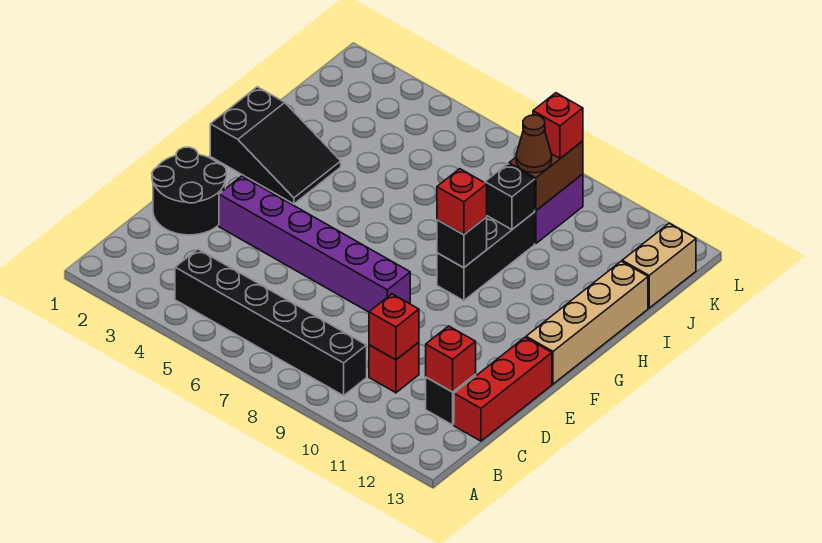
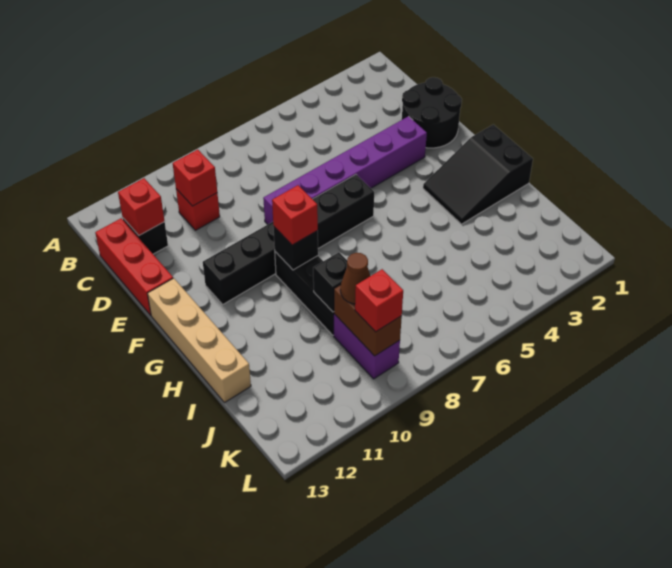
black 1x6 brick [175,249,367,396] -> black 1x6 brick moved to [203,175,374,304]
tan 1x2 brick [622,223,696,308] -> none

